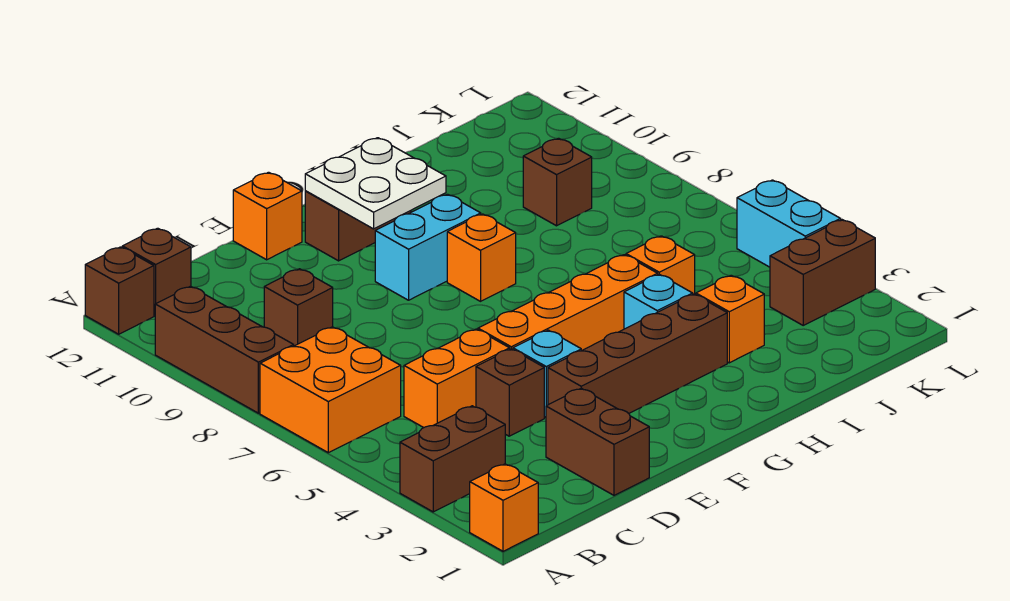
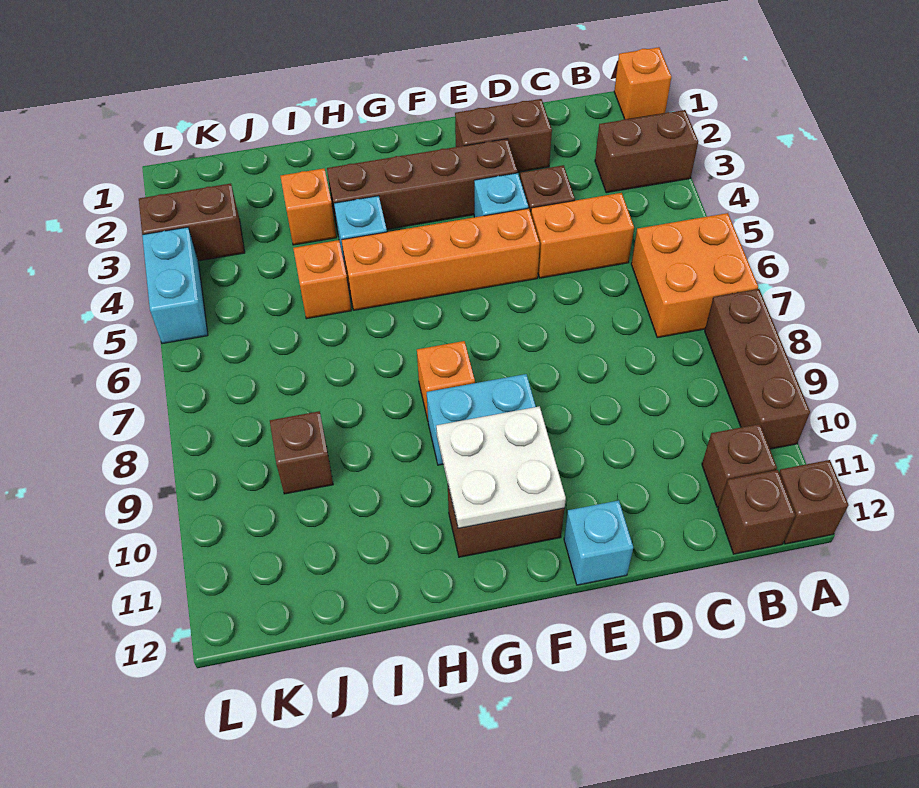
brown 1x1 brick [264,269,333,346] -> brown 1x1 brick moved to [702,424,777,507]
brown 1x2 brick [546,388,649,495] -> brown 1x2 brick turned to [455,99,552,172]
orange 1x1 brick [233,172,302,260] -> cyan 1x1 brick [564,500,633,585]

